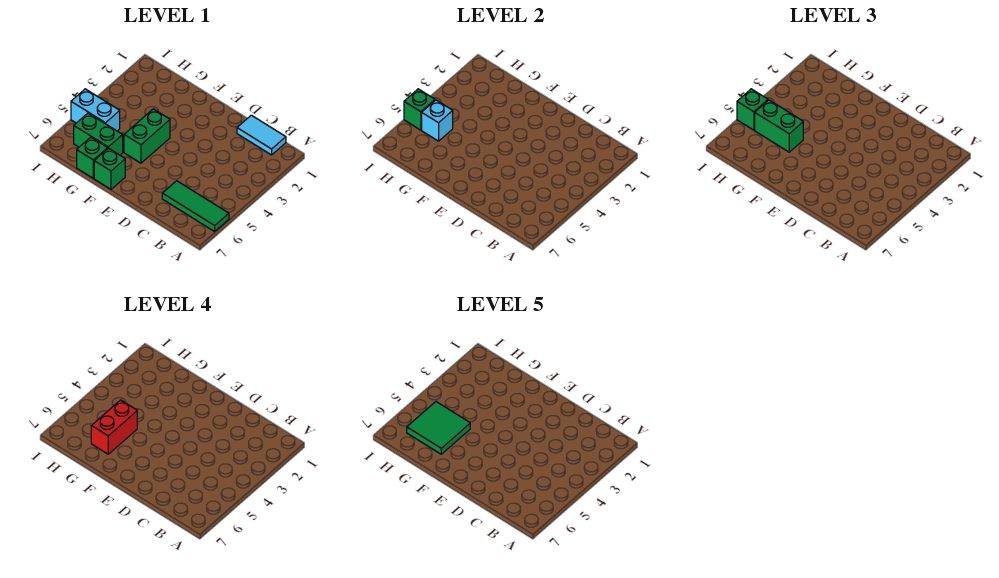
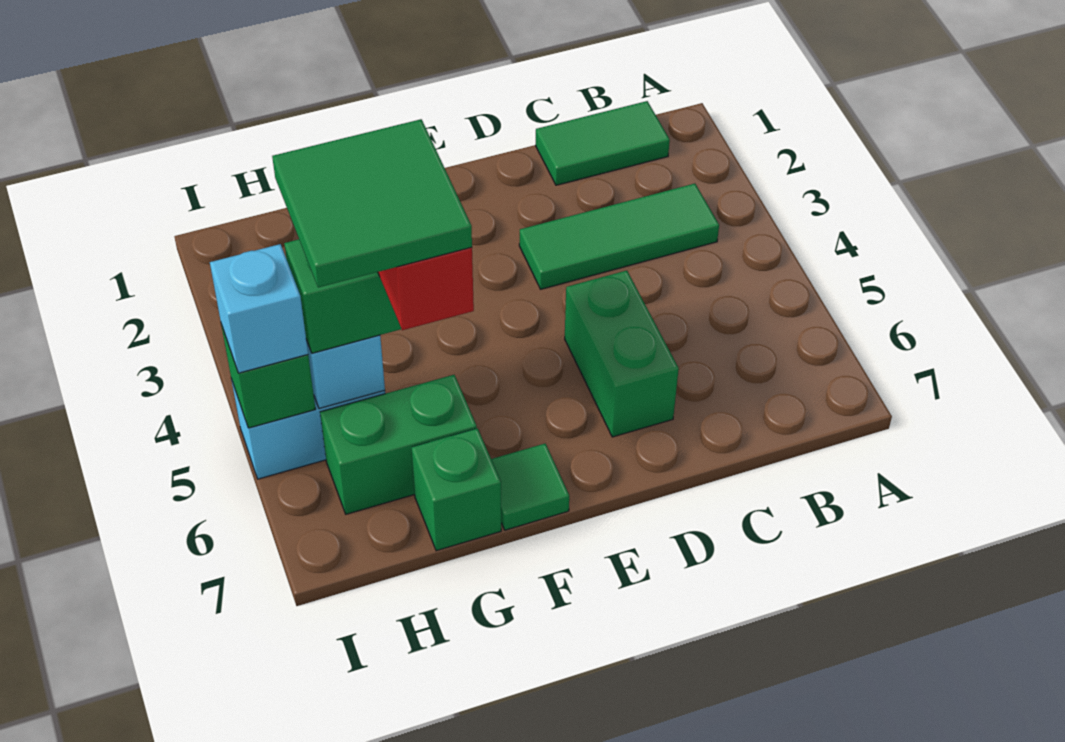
green 1x3 tile [162,181,229,231] -> green 1x3 tile moved to [519,184,719,289]
cyan 1x2 tile [237,115,286,155] -> green 1x2 tile [536,101,670,185]
green 1x2 brick [124,109,170,163] -> green 1x2 brick moved to [565,271,679,437]
green 1x1 brick [94,148,125,189] -> green 1x1 tile [491,444,569,530]
green 1x1 brick [737,89,768,130] -> cyan 1x1 brick [210,244,308,373]

